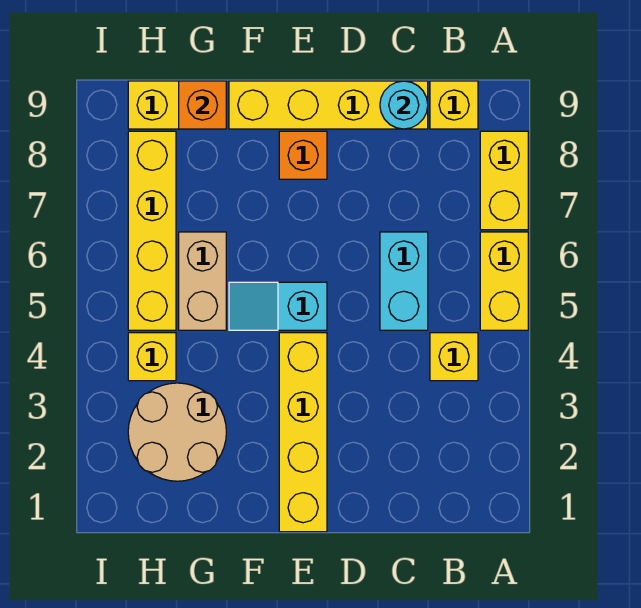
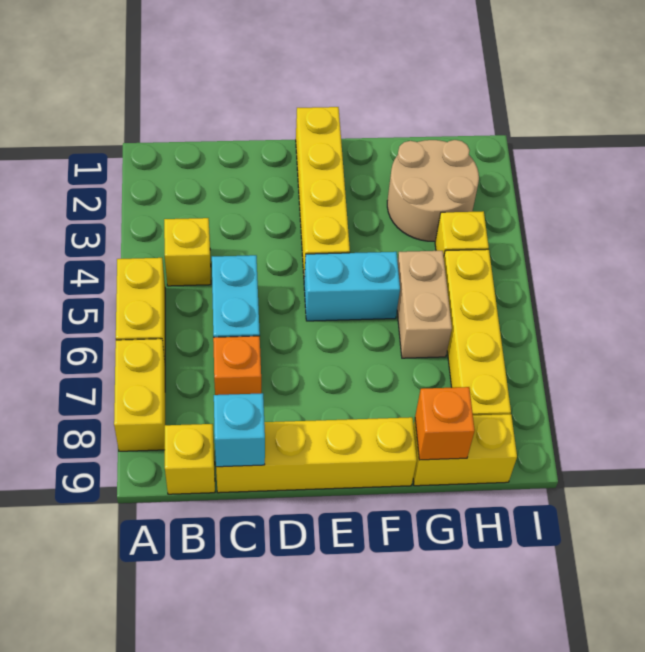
cyan 1x1 round brick [380,81,428,129] -> cyan 1x1 brick [214,393,265,467]
cyan 1x2 slope [229,282,327,330] -> cyan 1x2 brick [304,252,400,321]
orange 1x1 brick [279,131,327,179] -> orange 1x1 brick moved to [213,336,261,395]

